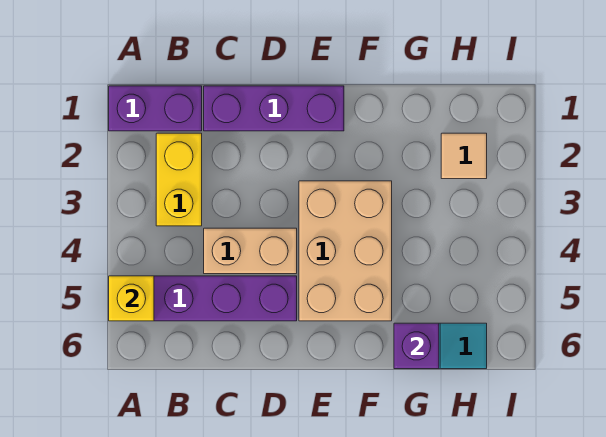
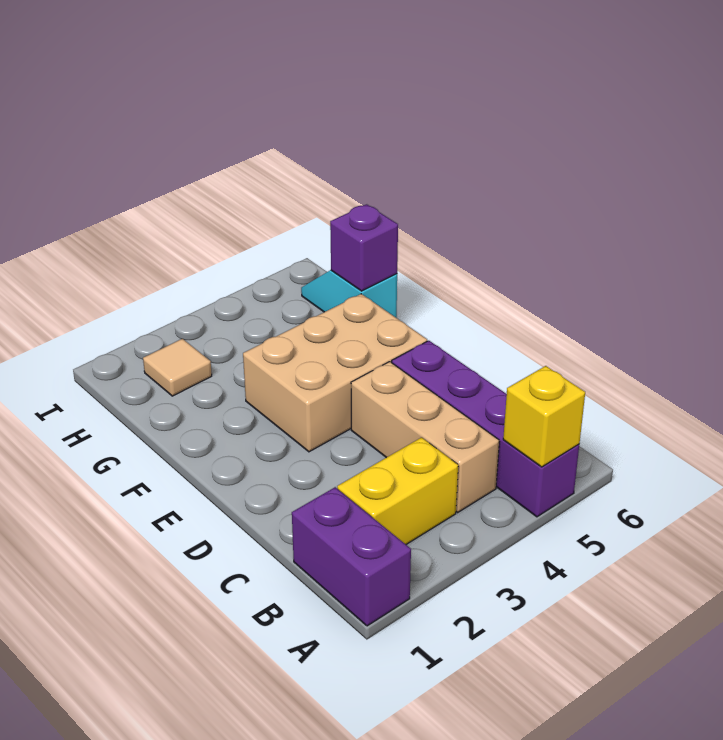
purple 1x3 brick [204,86,344,131] -> none
tan 1x2 brick [204,228,297,274] -> tan 1x3 brick [351,362,499,512]

